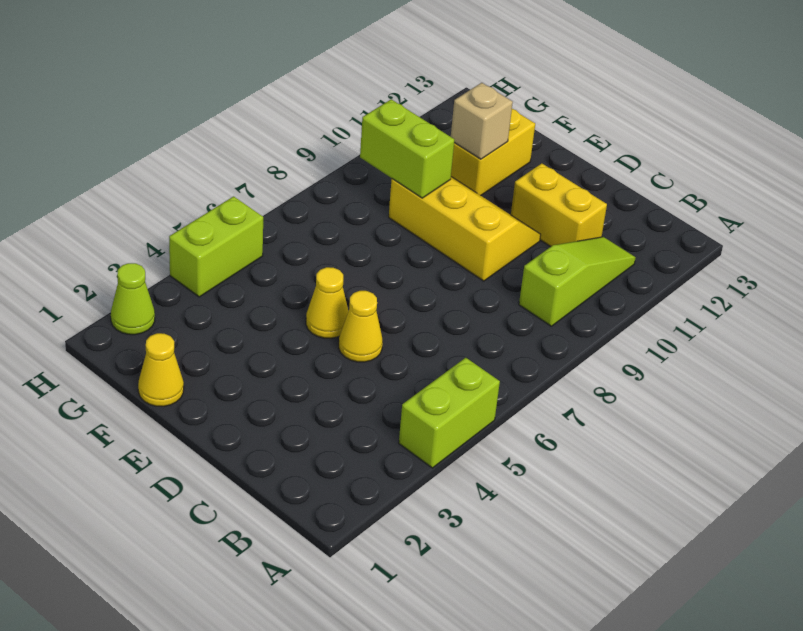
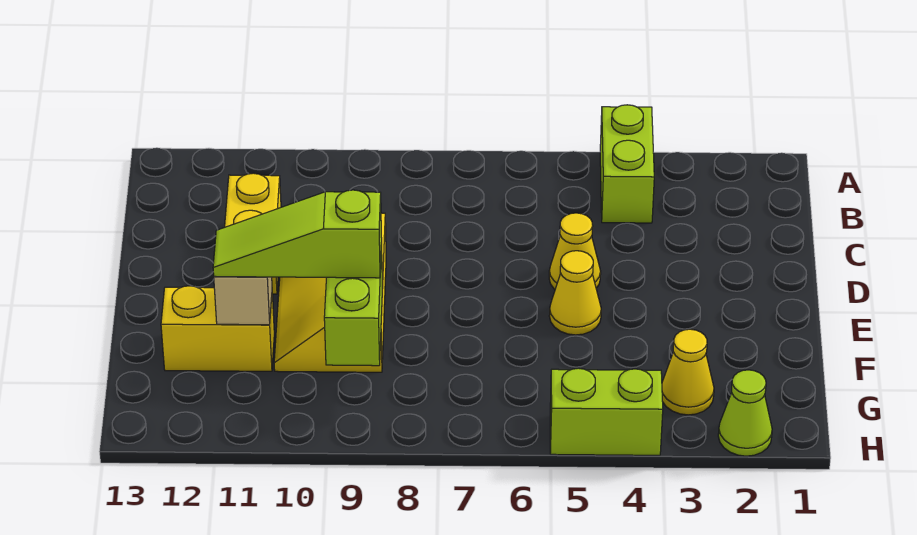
lime 1x2 brick [399,358,500,468] -> lime 1x2 brick turned to [600,105,654,223]
lime 1x3 slope [519,237,636,326] -> lime 1x3 slope moved to [213,190,382,278]
yellow 1x1 cone [138,333,184,406] -> yellow 1x1 cone moved to [662,329,714,415]

